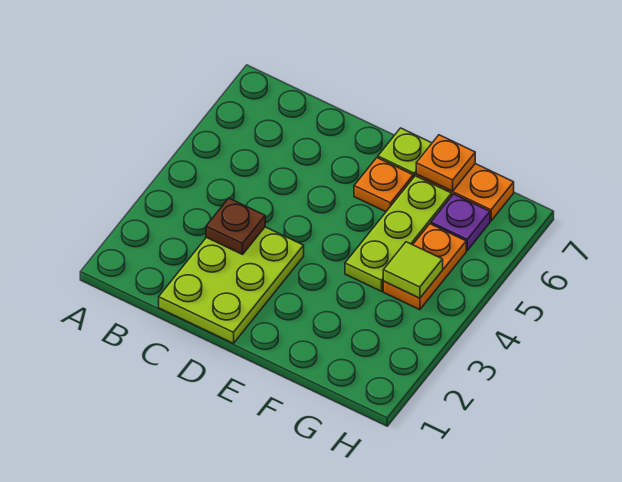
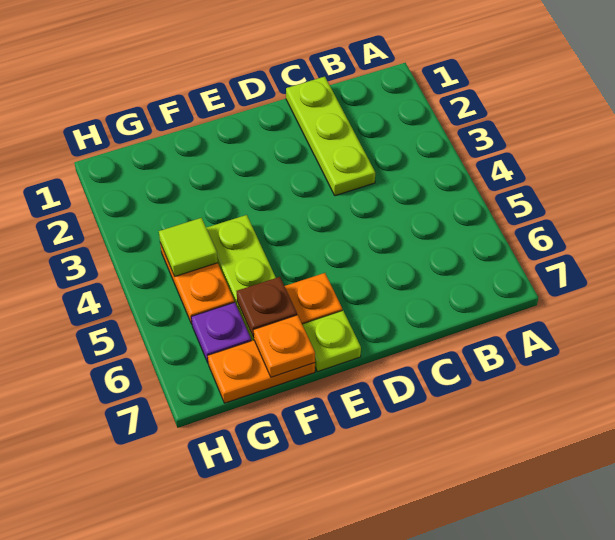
lime 2x3 plate [159,227,304,343] -> lime 1x3 plate [286,77,375,196]
brown 1x1 plate [206,198,265,254] -> brown 1x1 plate moved to [237,277,297,338]

